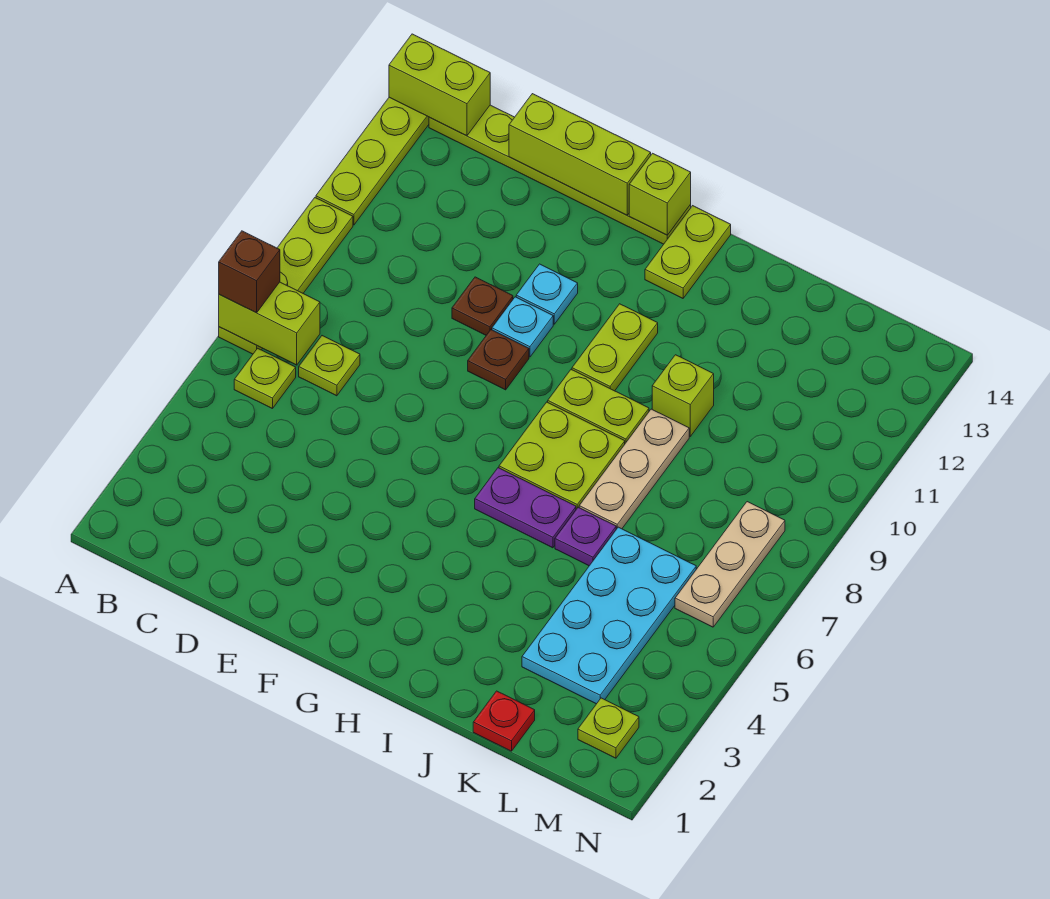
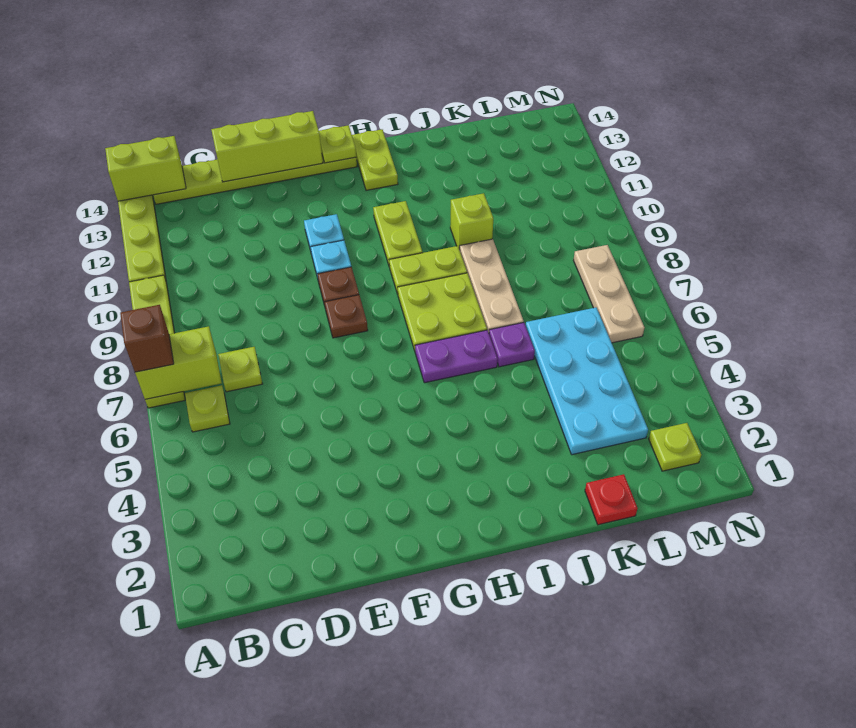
brown 1x1 plate [452,277,513,335] -> brown 1x1 plate moved to [325,295,368,338]
lime 1x1 brick [629,153,691,235] -> lime 1x1 plate [319,125,356,163]

